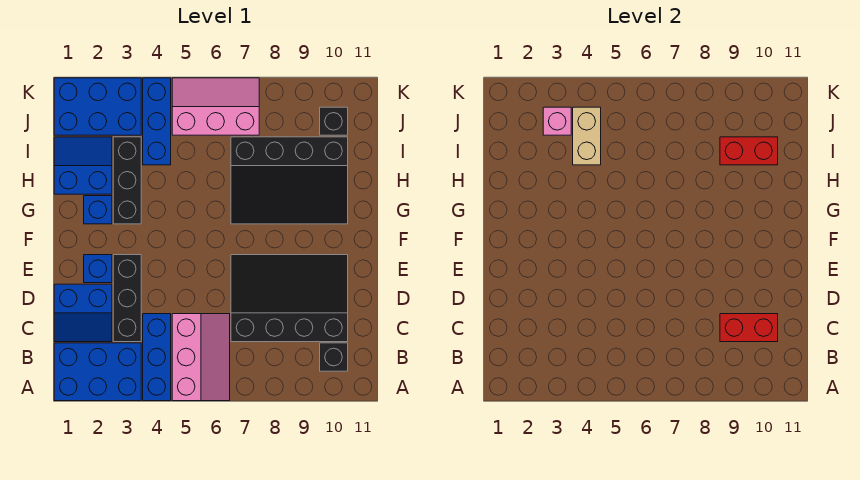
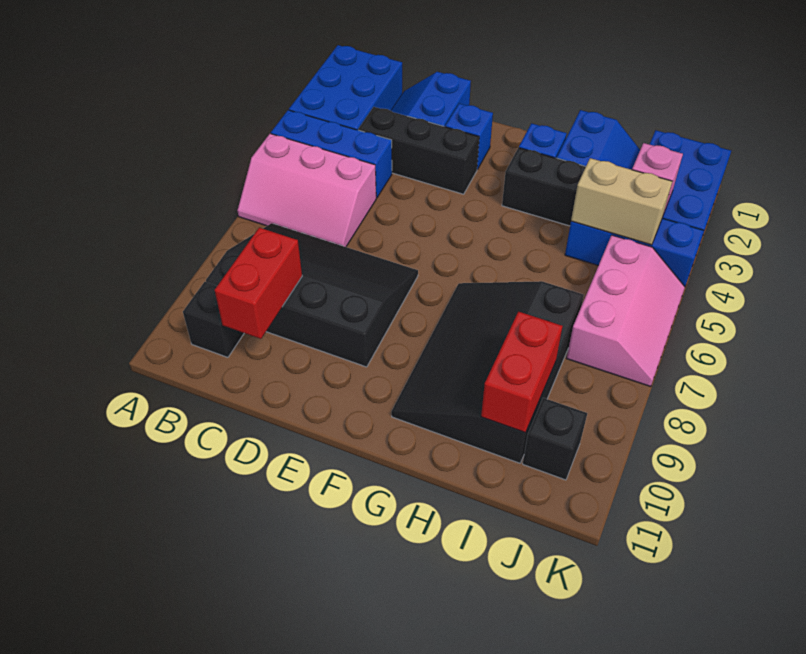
black 3x4 slope [231,255,348,342] -> black 3x4 slope turned to [206,223,418,367]

